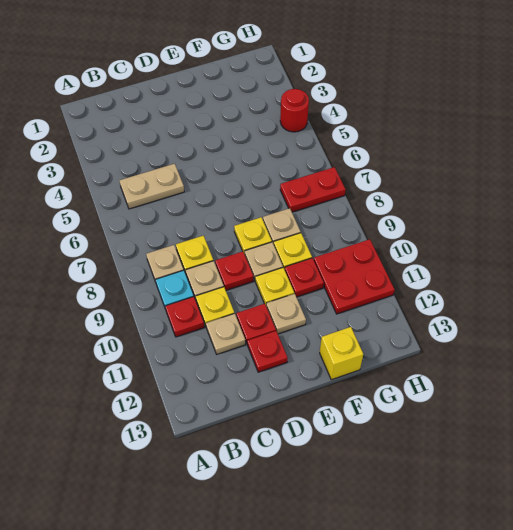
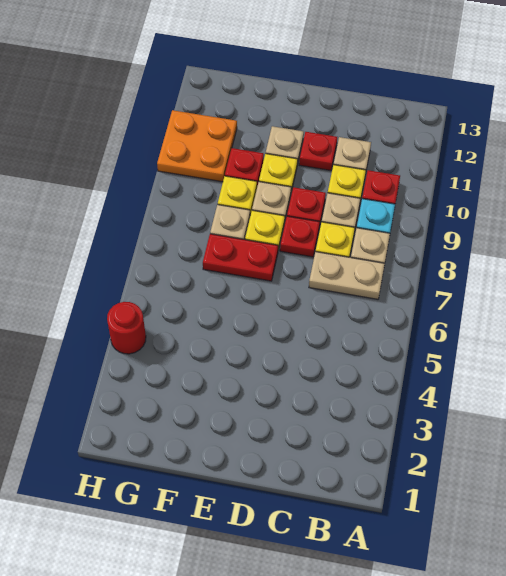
tan 1x2 plate [119,164,184,209] -> tan 1x2 plate moved to [309,252,385,299]
red 1x1 plate [247,331,288,372] -> red 1x1 plate moved to [280,216,320,257]
yellow 1x1 brick [320,327,364,380] -> none
red 1x2 plate [280,167,346,212] -> red 1x2 plate moved to [203,234,278,281]
red 2x2 plate [314,239,395,314] -> orange 2x2 plate [157,110,237,182]

